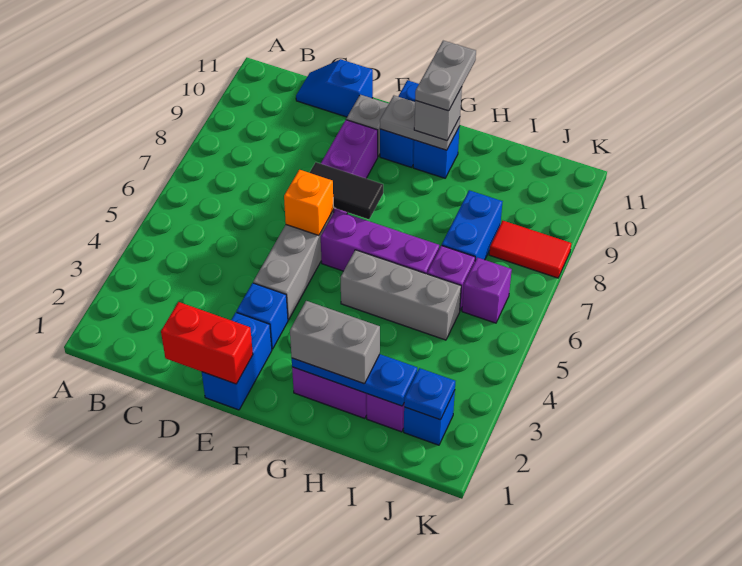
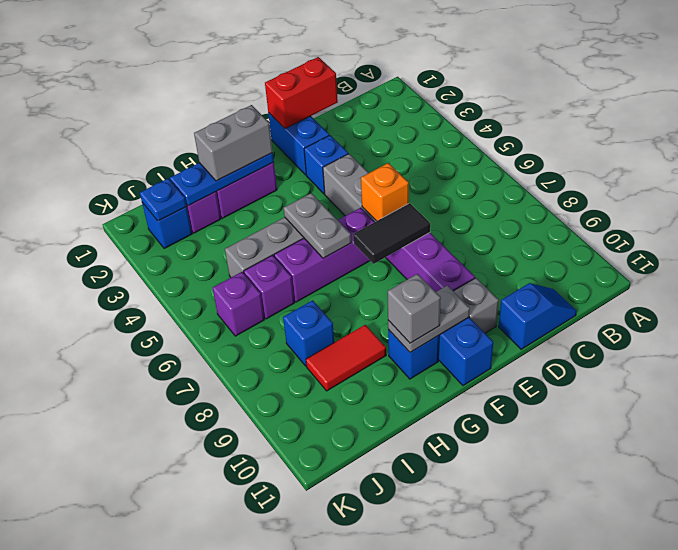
grey 1x2 plate [415,41,476,111] -> grey 1x2 plate moved to [284,193,351,258]
blue 1x2 brick [442,190,503,261] -> blue 1x1 brick [283,300,334,366]
red 1x2 tile [489,221,571,278] -> red 1x2 tile moved to [306,325,386,391]

